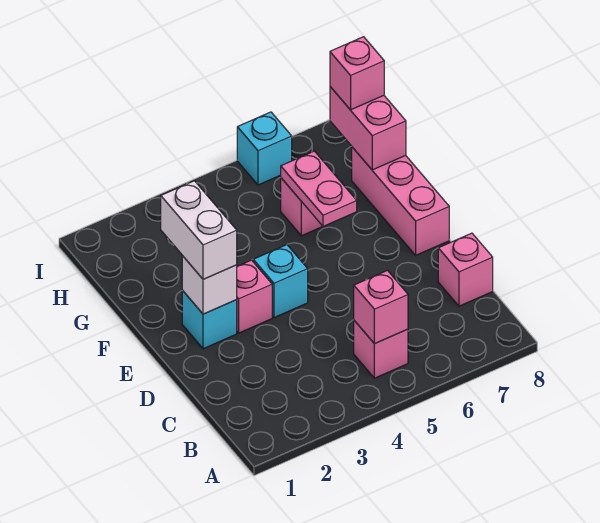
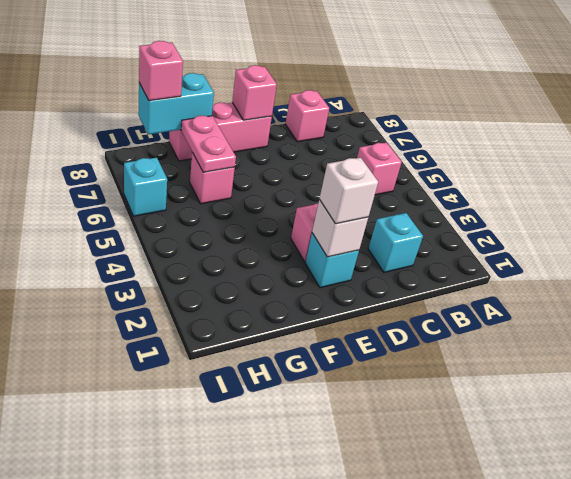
pink 1x1 brick [354,270,408,344] -> pink 1x1 brick moved to [232,65,277,120]
white 1x2 brick [161,181,237,279] -> white 1x1 brick [319,158,378,224]
cyan 1x1 brick [253,245,308,318] -> cyan 1x1 brick moved to [368,213,423,272]
pink 1x2 plate [281,151,357,226] -> pink 1x2 plate turned to [181,116,236,172]
pink 1x2 brick [330,87,406,170] -> cyan 1x2 brick [138,73,214,134]

